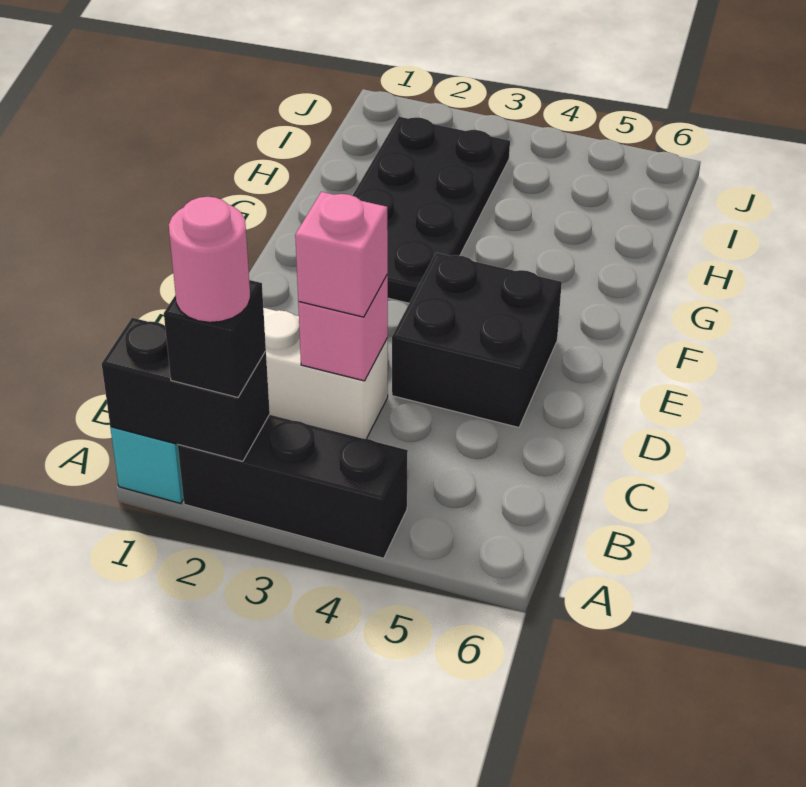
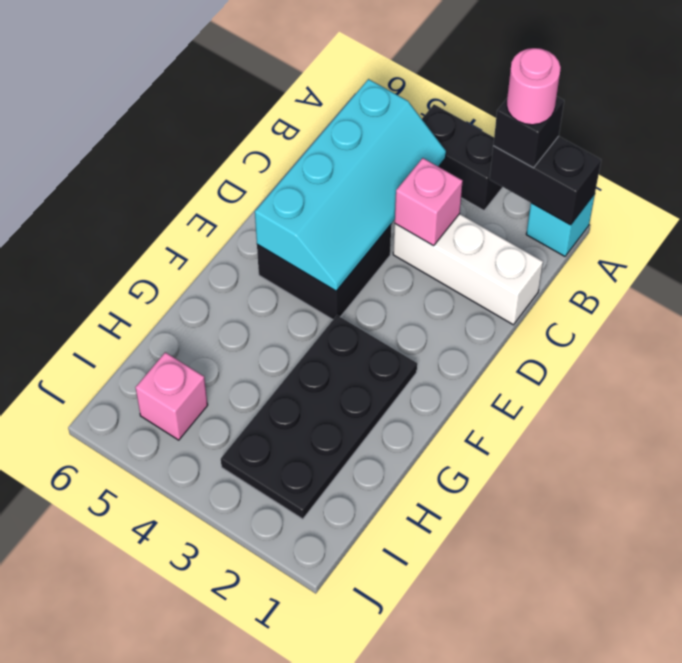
black 1x3 brick [178,415,408,558] -> black 1x2 brick [422,104,503,210]
none -> cyan 2x4 slope [255,79,446,291]
pink 1x1 brick [295,192,388,317] -> pink 1x1 brick moved to [136,352,208,440]

